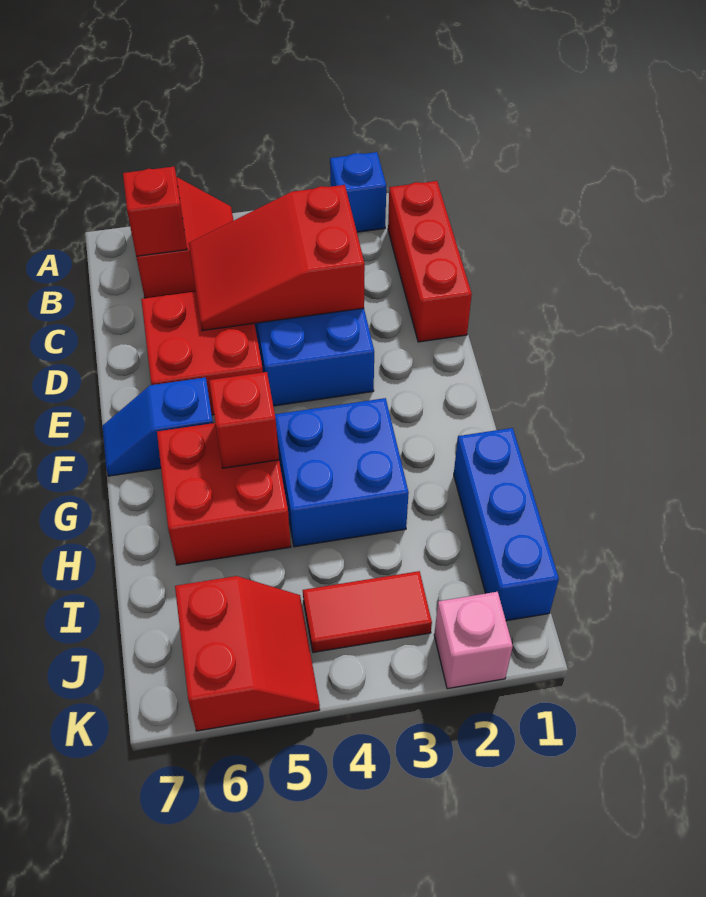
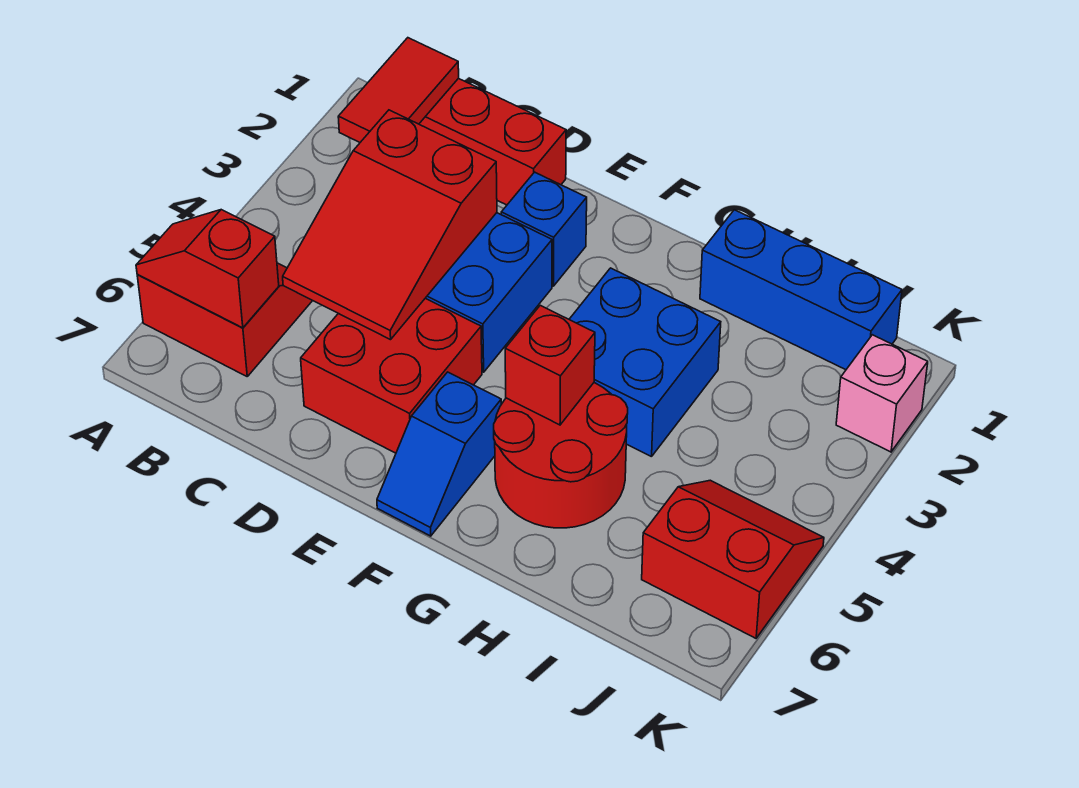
blue 1x1 brick [330,152,386,232] -> blue 1x1 brick moved to [501,172,587,286]
red 2x2 brick [157,423,291,565] -> red 2x2 round brick [494,383,628,528]
red 1x2 tile [303,571,432,652] -> red 1x2 tile moved to [338,38,459,142]

